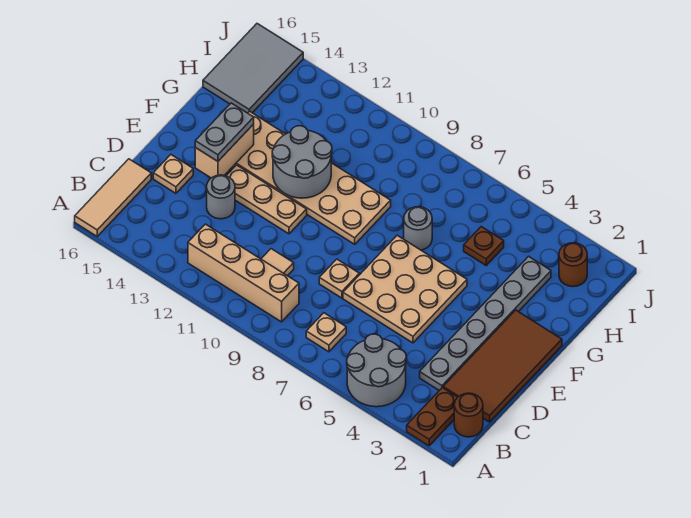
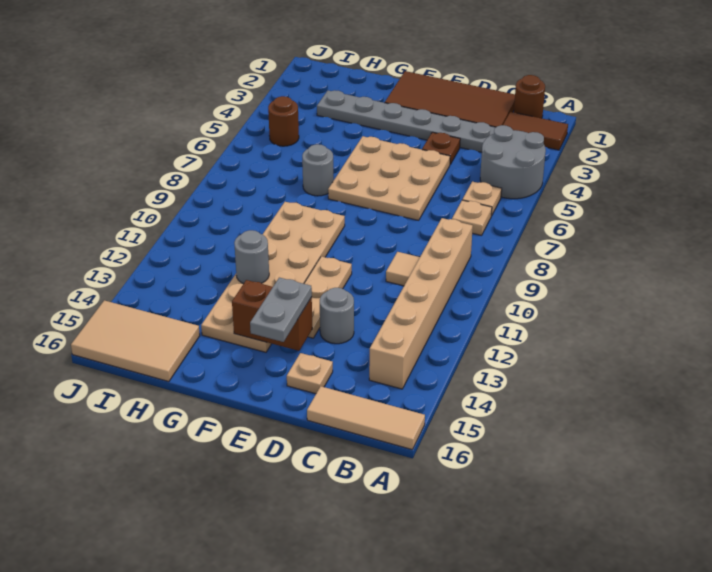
brown 1x2 plate [407,388,458,446] -> brown 1x2 tile [503,112,568,150]
tan 1x4 brick [188,224,299,322] -> tan 1x6 brick [369,218,473,389]
tan 1x1 plate [319,259,359,298] -> tan 1x1 plate moved to [462,181,502,216]
tan 1x2 brick [195,124,254,178] -> brown 1x2 brick [232,280,312,351]
grey 1x2 plate [195,103,254,161] -> grey 1x2 plate turned to [250,278,312,342]
grey 2x2 round brick [272,126,332,198] -> grey 1x1 round brick [234,230,269,284]
brown 1x1 plate [464,227,504,265] -> brown 1x1 plate moved to [422,132,460,164]
grey 2x3 tile [203,24,303,113] -> tan 2x3 tile [71,300,200,382]
brown 1x1 round brick [559,243,587,287] -> brown 1x1 round brick moved to [268,96,299,146]

